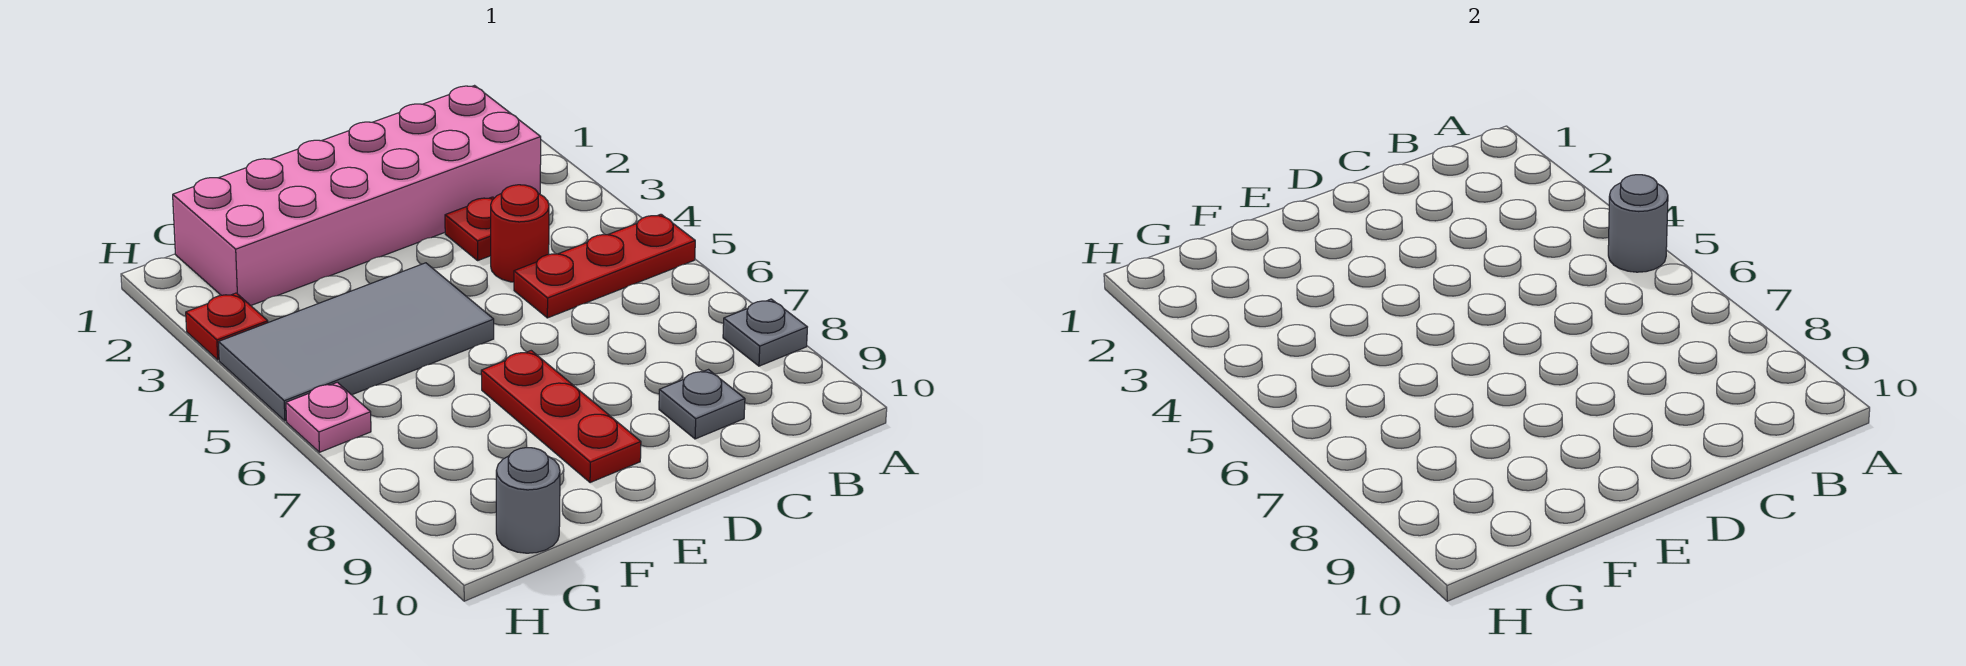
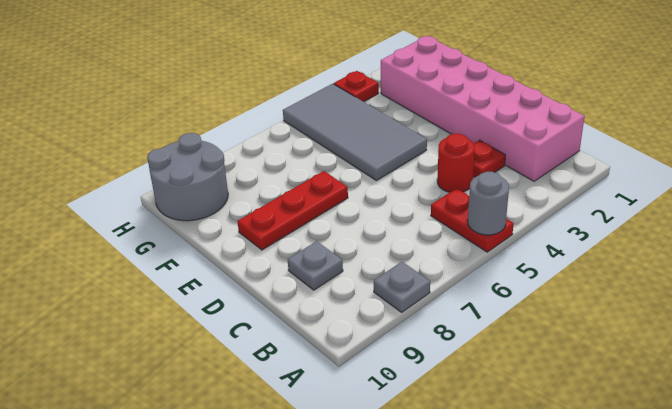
red 1x3 plate [514,214,695,318] -> red 1x2 plate [431,188,514,252]
grey 1x1 round brick [496,448,560,553] -> grey 2x2 round brick [147,133,228,221]
pink 1x1 plate [286,382,371,452] -> none

